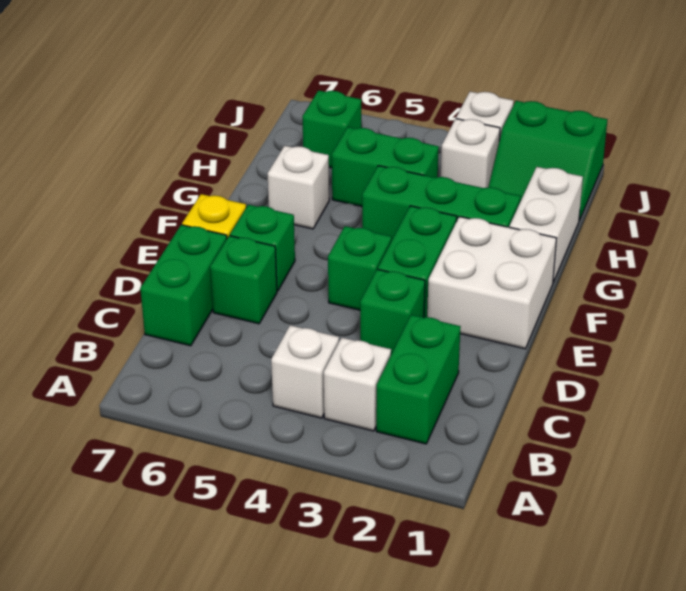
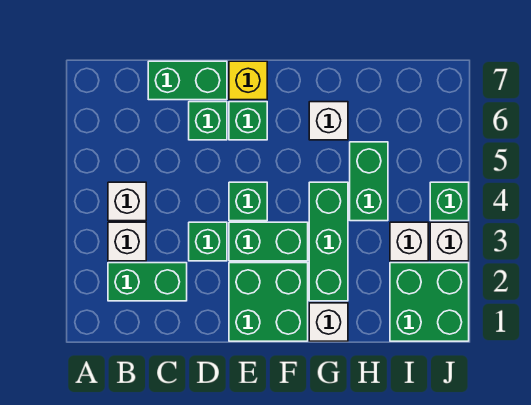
white 2x2 brick [427,217,556,349] -> green 2x2 brick [229,263,308,341]
white 1x2 brick [509,167,583,282] -> white 1x1 brick [309,303,348,341]
green 2x2 slope [489,101,607,220] -> green 2x2 brick [390,263,469,341]
green 1x1 brick [302,90,361,168] -> green 1x1 brick moved to [430,182,469,221]

